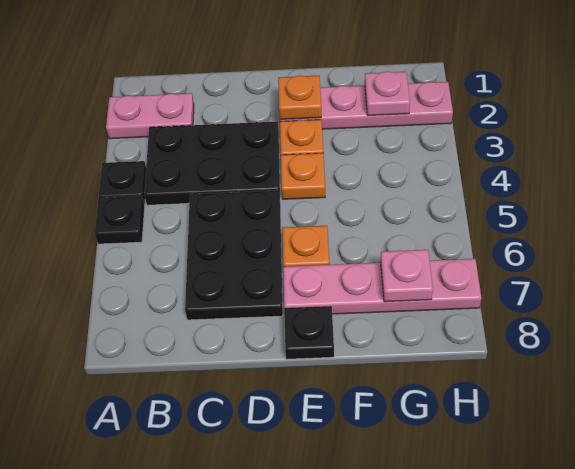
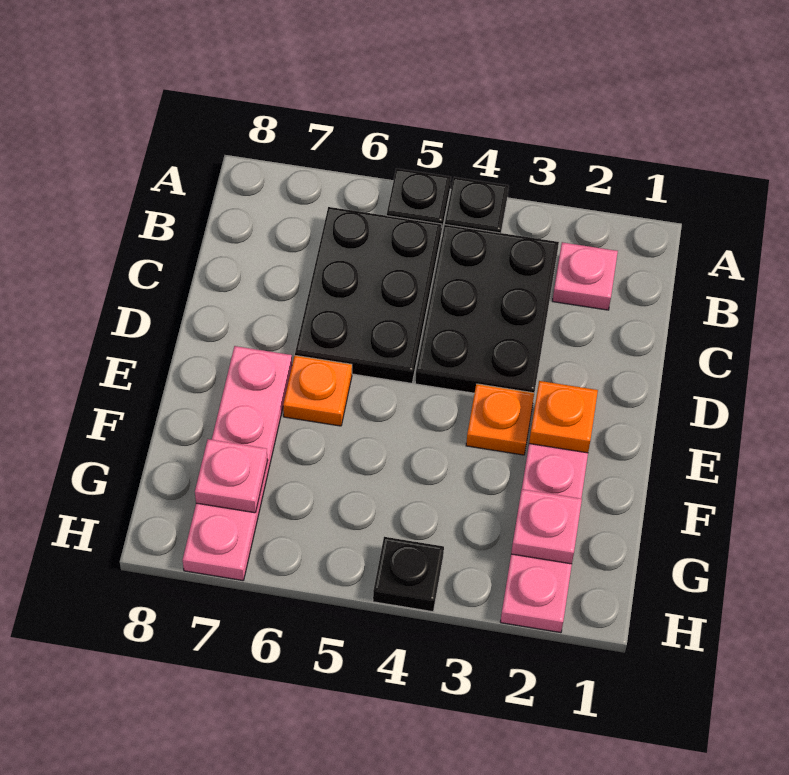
pink 1x2 plate [106,93,194,139] -> pink 1x1 plate [553,242,618,310]
black 2x3 plate [185,190,283,320] -> black 2x3 plate turned to [295,207,442,383]
orange 1x1 plate [281,153,325,199] -> none
black 1x1 plate [284,306,334,359] -> black 1x1 plate moved to [373,537,444,612]

